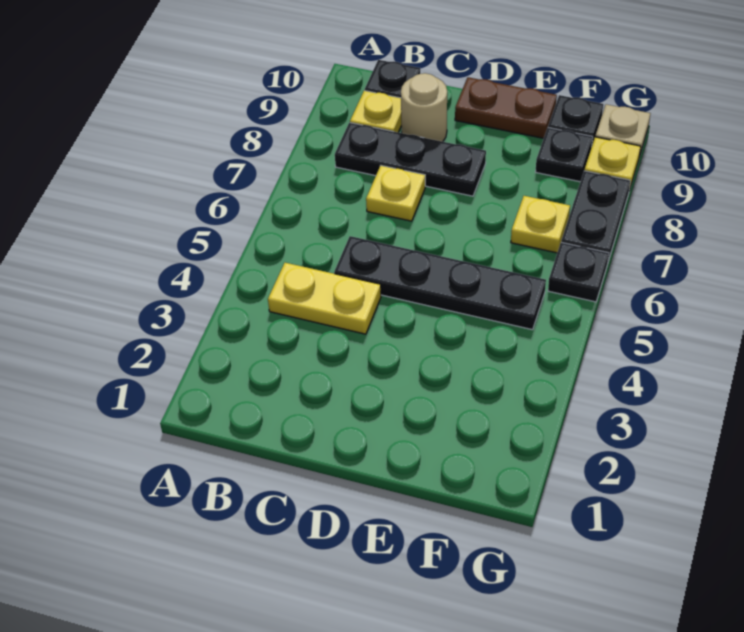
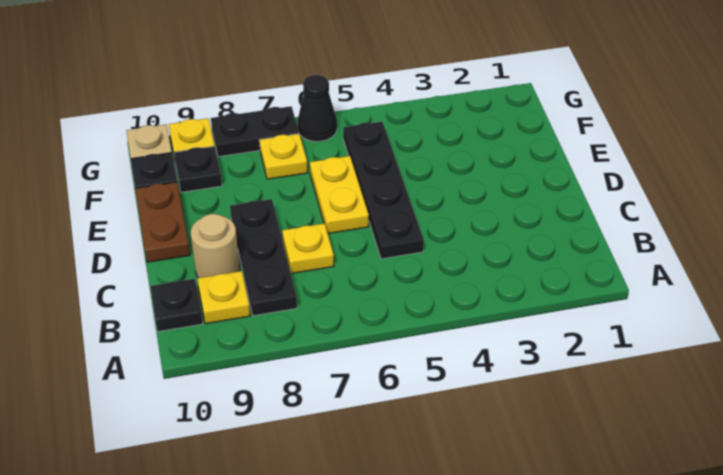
yellow 1x2 plate [268,263,381,334] -> yellow 1x2 plate moved to [310,156,369,233]
black 1x1 plate [548,242,609,302] -> black 1x1 cone [297,75,337,142]

